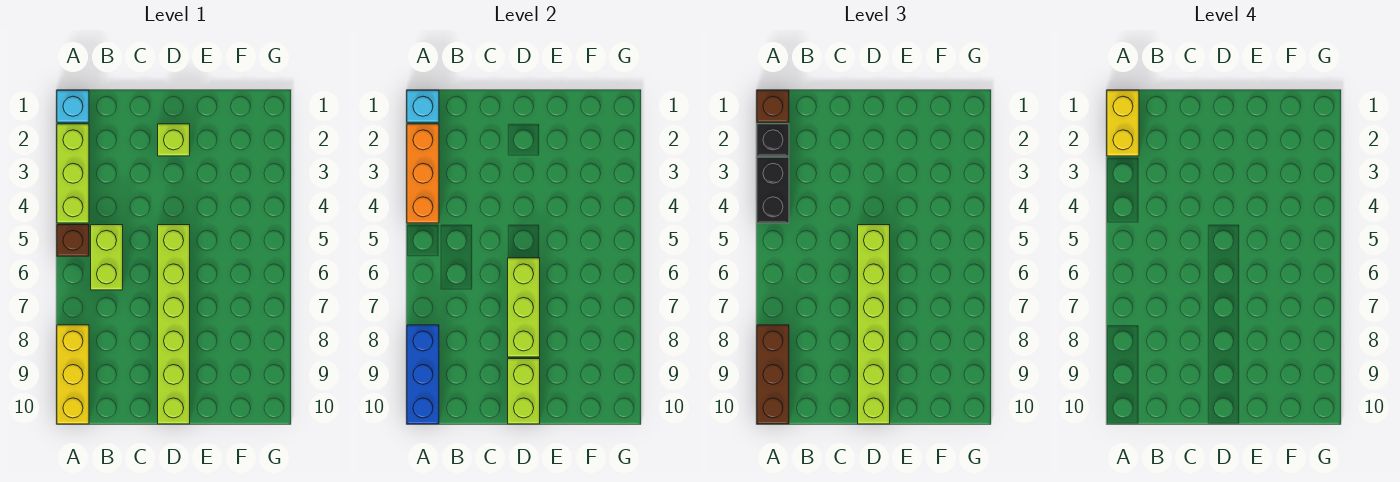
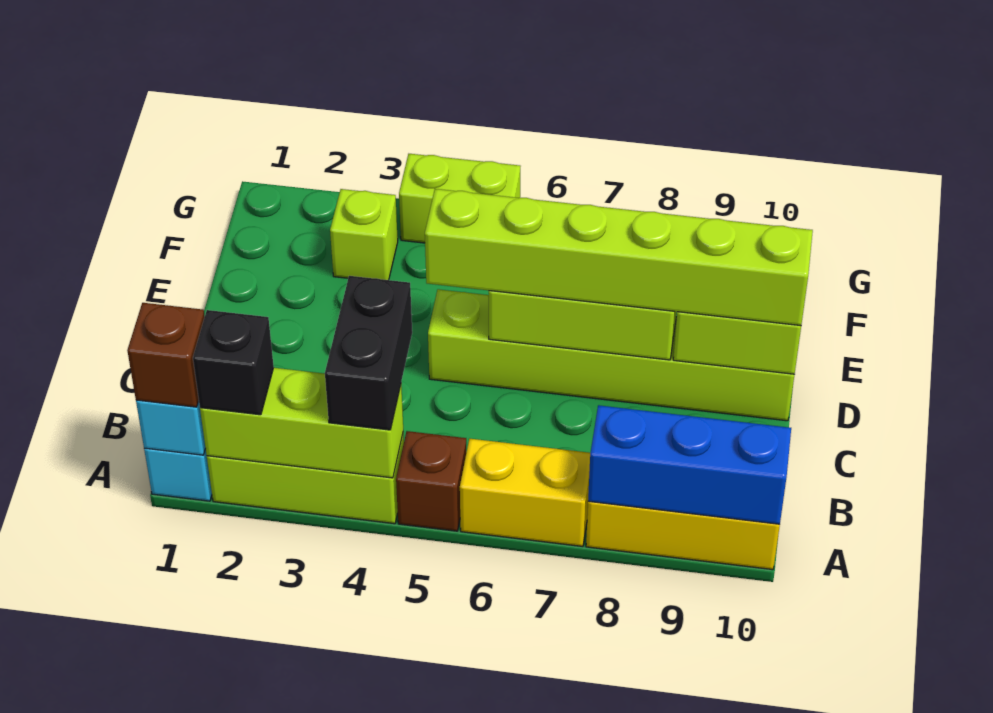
yellow 1x2 brick [1107,90,1139,156] -> yellow 1x2 brick moved to [460,439,590,546]
orange 1x3 brick [407,124,439,223] -> lime 1x3 brick [200,368,403,478]
black 1x2 brick [757,157,789,223] -> black 1x2 brick turned to [325,276,412,430]
brown 1x3 brick [757,325,789,424] -> none
lime 1x2 brick [91,225,123,290] -> lime 1x2 brick moved to [399,154,520,243]
lime 1x1 brick [158,124,190,156] -> lime 1x1 brick moved to [330,189,398,280]

